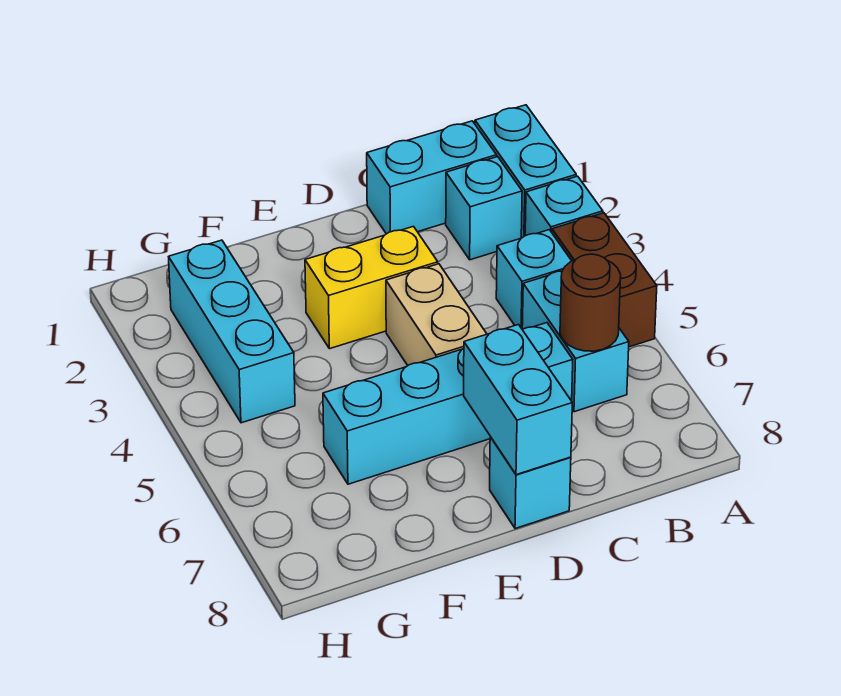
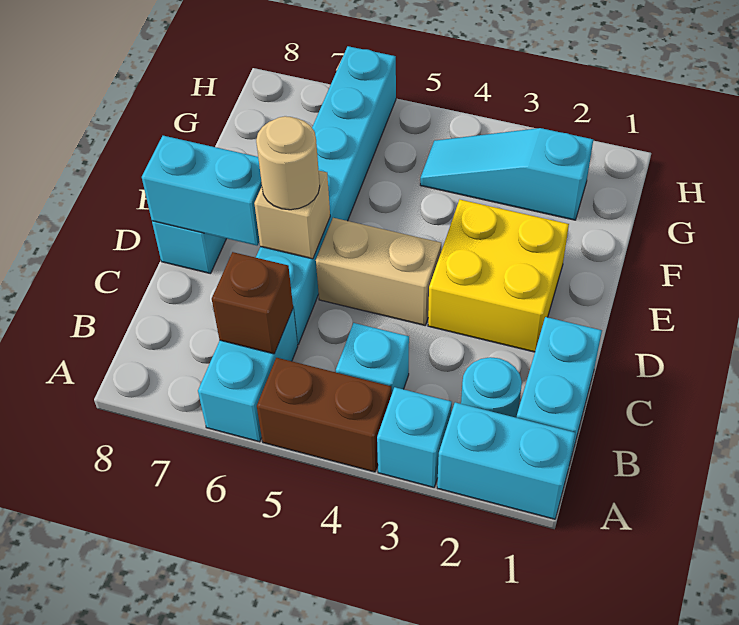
cyan 1x1 brick [446,157,522,260] -> cyan 1x1 round brick [461,357,522,418]
cyan 1x2 brick [522,271,629,412] -> cyan 1x2 brick turned to [198,310,298,442]
brown 1x1 round brick [560,254,621,351] -> brown 1x1 brick [212,252,293,354]
cyan 1x4 brick [323,323,573,484] -> cyan 1x6 brick [256,46,396,345]
yellow 1x2 brick [305,226,438,349] -> yellow 2x2 brick [428,200,569,352]
none -> tan 1x1 brick [254,171,330,259]
none -> tan 1x1 round brick [256,116,320,210]
cyan 1x3 brick [169,240,295,423] -> cyan 1x3 slope [420,128,593,220]

